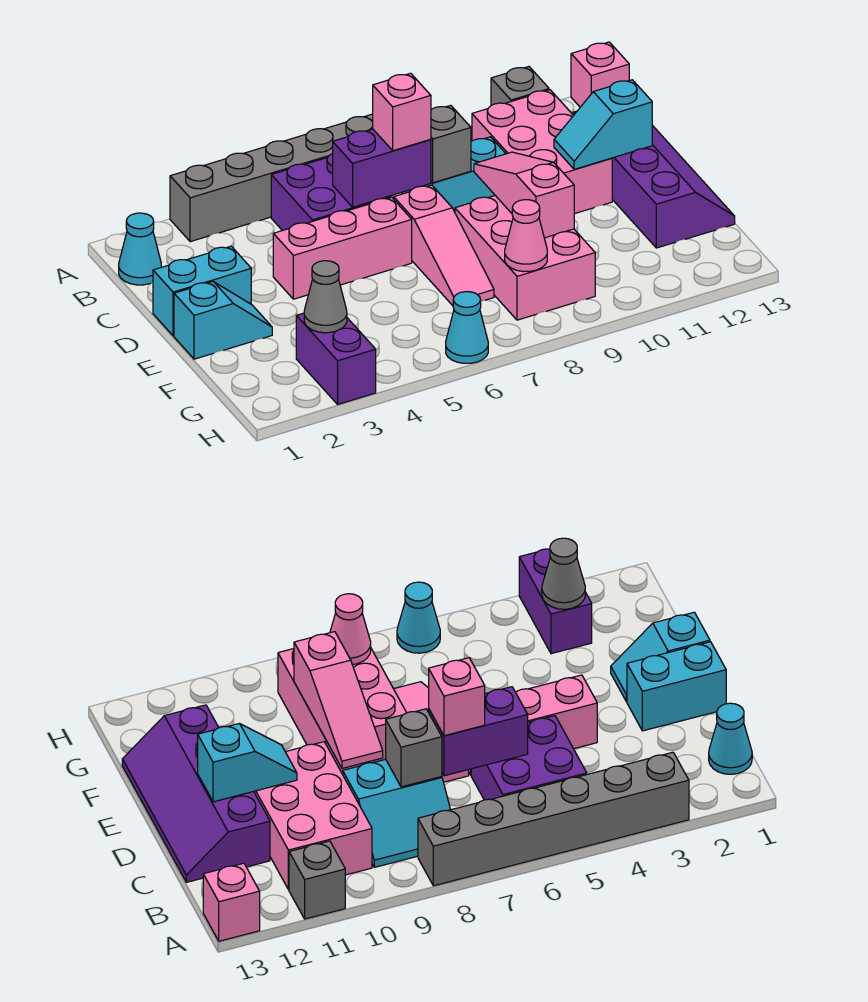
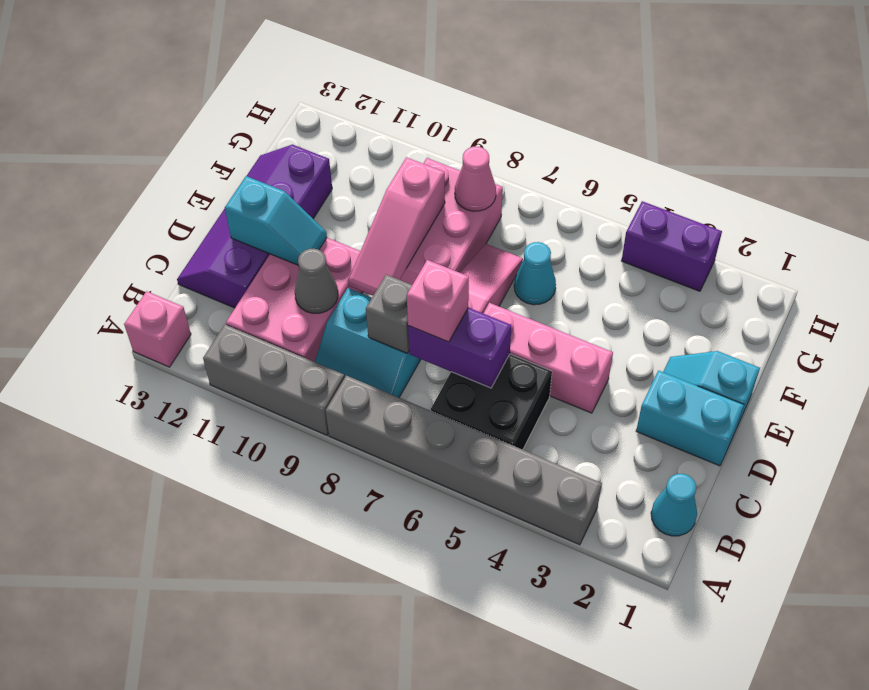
grey 1x1 brick [491,67,549,105] -> grey 1x3 brick [203,324,345,435]
purple 2x2 brick [271,154,391,231] -> black 2x2 brick [431,354,552,450]
purple 1x2 brick [296,313,376,404] -> purple 1x2 brick turned to [622,201,722,291]
grey 1x1 cone [304,261,347,333] -> grey 1x1 cone moved to [295,249,338,313]
cyan 1x1 cone [446,292,488,363] -> cyan 1x1 cone moved to [514,242,556,305]

